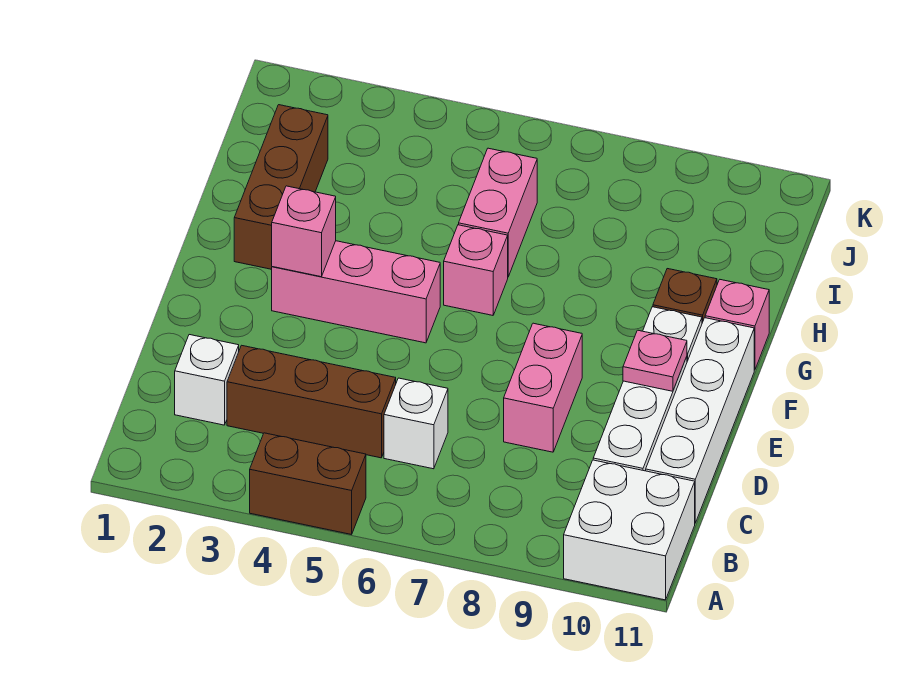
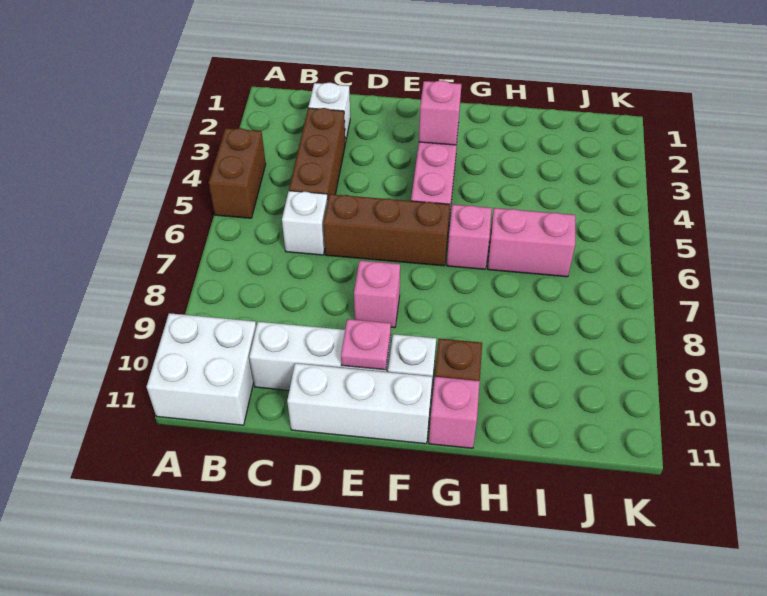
white 1x4 brick [646,318,754,523] -> white 1x3 brick [287,363,432,444]
pink 1x2 brick [504,323,582,452] -> pink 1x1 brick [354,260,400,328]
brown 1x3 brick [234,105,328,269] -> brown 1x3 brick moved to [323,194,450,266]

